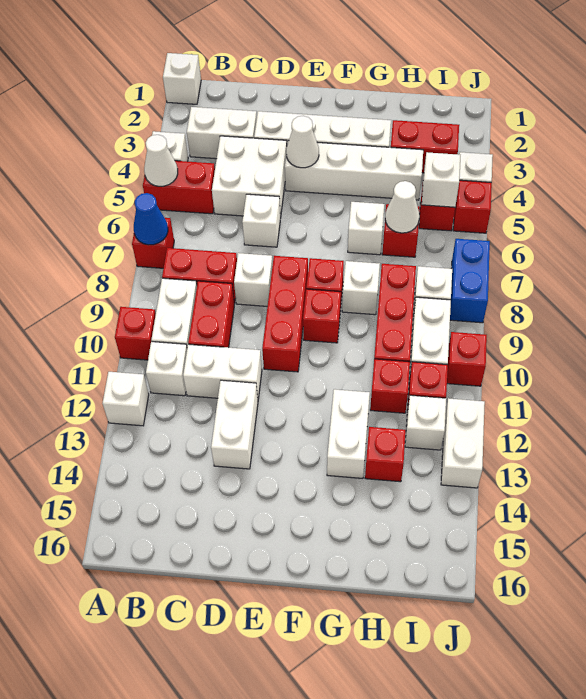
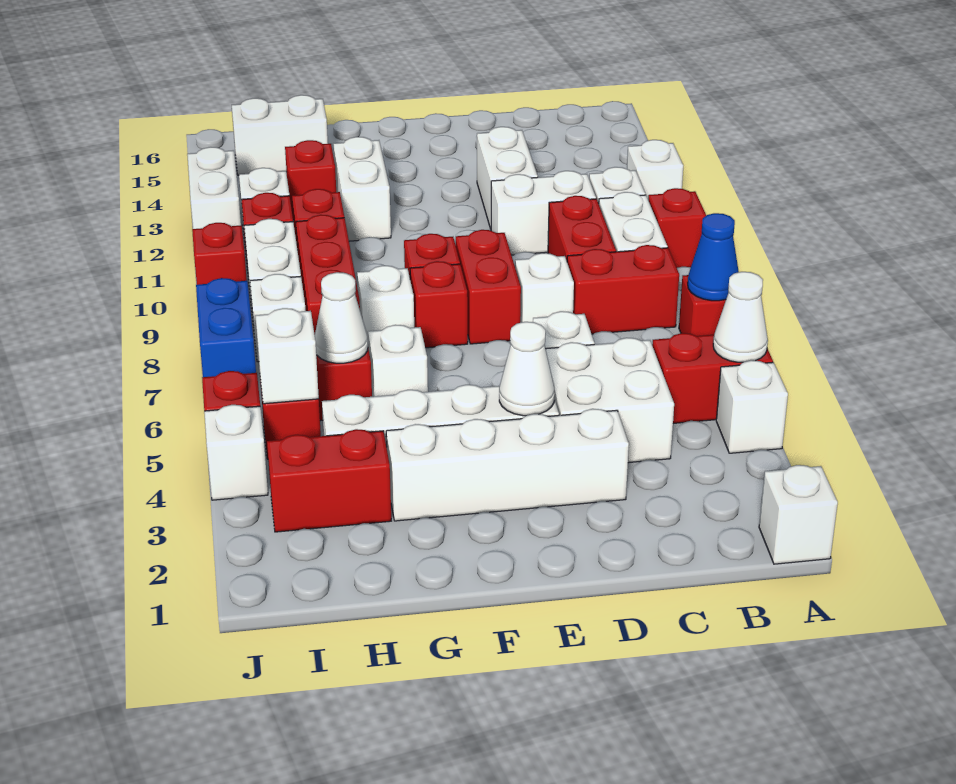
white 1x2 brick [187,107,257,159] -> white 1x2 brick moved to [232,95,328,175]
red 1x3 brick [262,256,308,372] -> red 1x2 brick [456,230,521,344]

